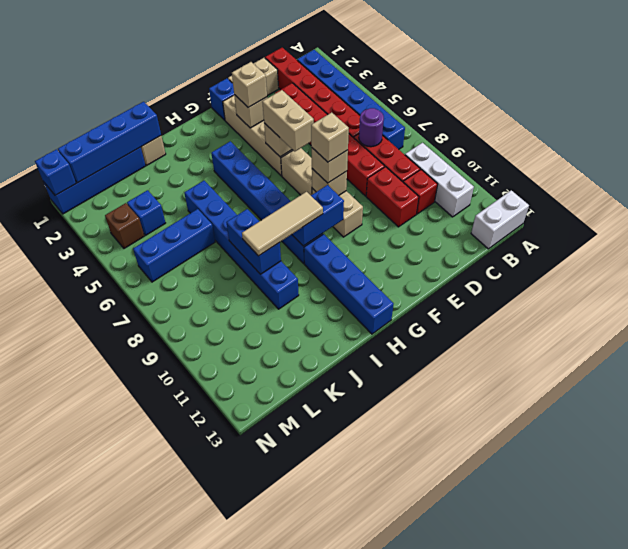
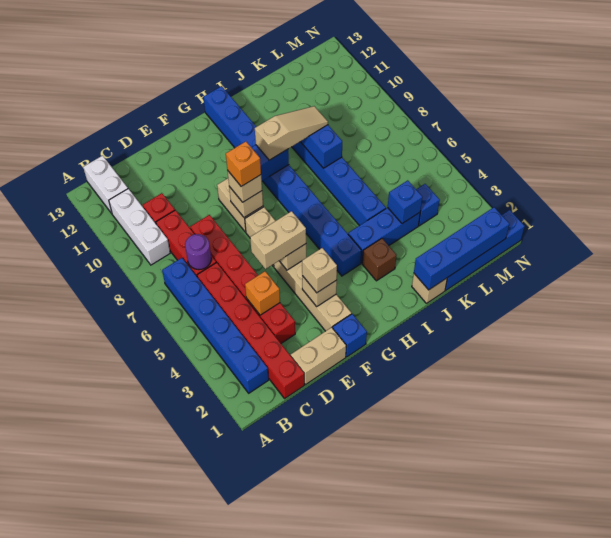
white 1x2 brick [471,190,529,249] -> white 1x2 brick turned to [83,156,128,213]
none -> orange 1x1 brick [245,271,280,315]
red 1x2 brick [366,167,419,227] -> none
tan 1x2 brick [262,90,314,151] -> tan 1x2 brick turned to [250,211,306,269]
tan 1x1 brick [311,112,349,162] -> orange 1x1 brick [226,142,261,186]
tan 1x3 tile [242,192,323,256] -> tan 1x3 slope [255,106,328,160]
blue 1x3 brick [133,209,215,282] -> blue 1x3 brick moved to [348,208,420,263]
brown 1x1 brick [105,203,144,248] -> brown 1x1 brick moved to [362,238,396,281]
blue 1x1 brick [35,149,76,196] -> blue 1x1 brick moved to [388,180,422,223]

